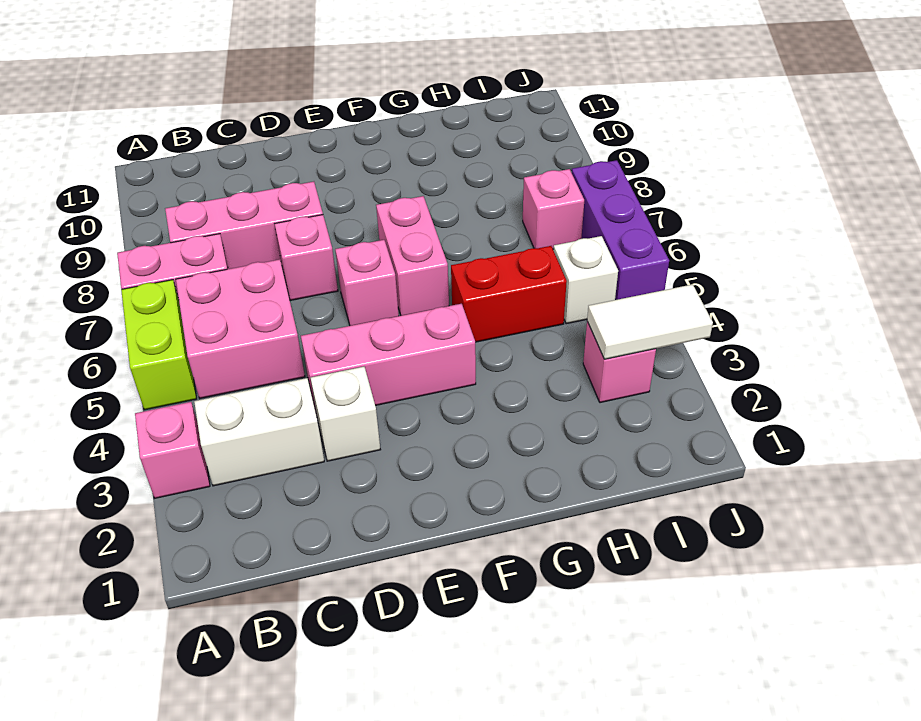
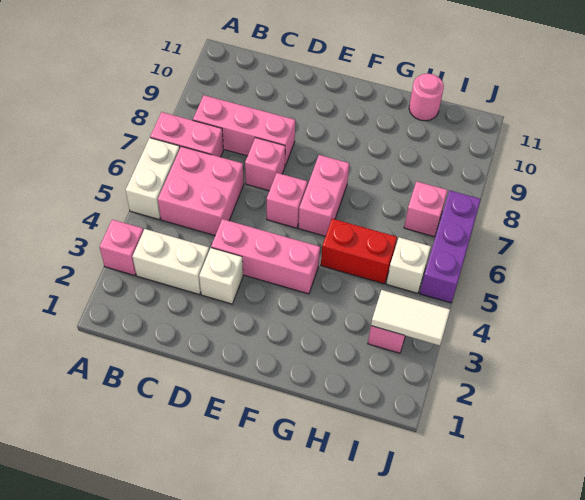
lime 1x2 brick [121,280,197,410] -> white 1x2 brick [126,138,180,219]
none -> pink 1x1 round brick [409,73,444,121]

